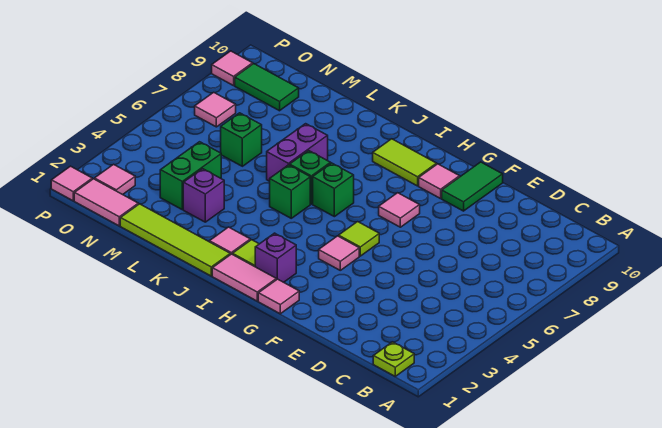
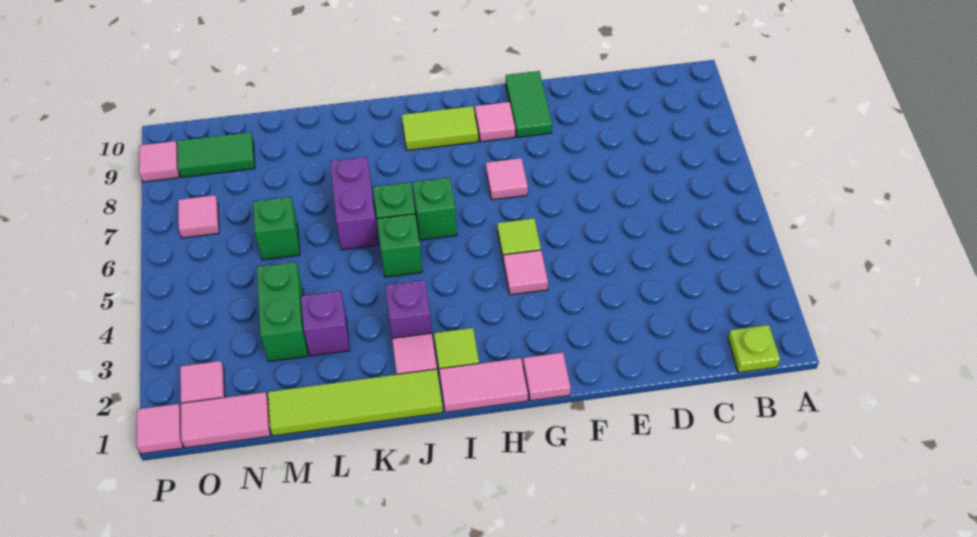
purple 1x1 brick [255,233,296,282] -> purple 1x1 brick moved to [385,280,432,338]

